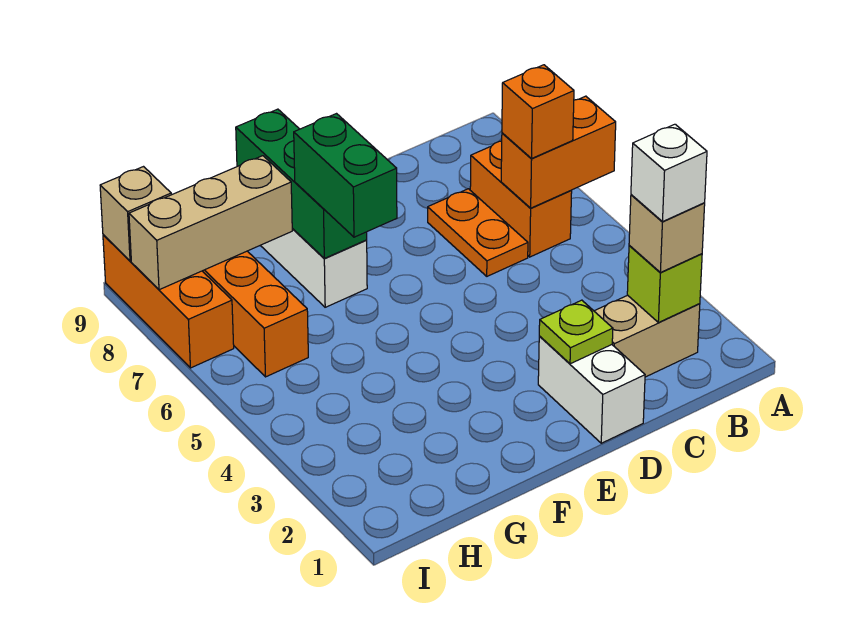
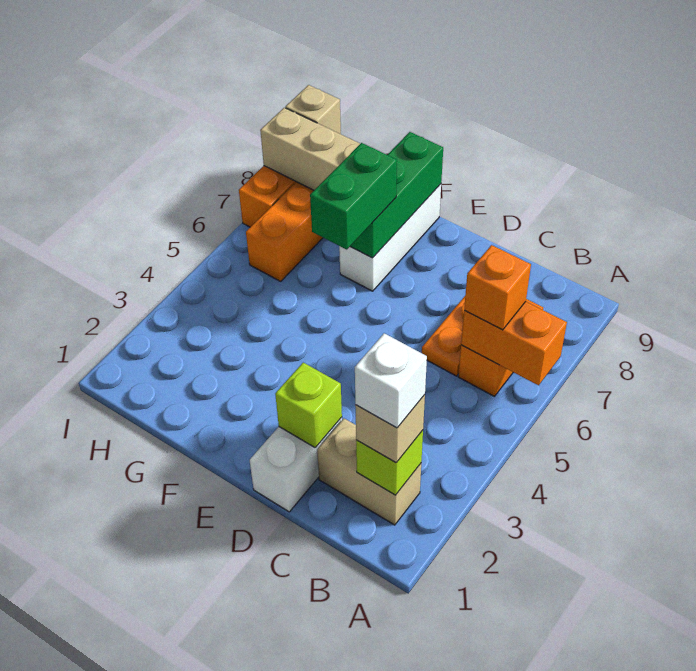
lime 1x1 plate [539,300,613,364] -> lime 1x1 brick [275,363,342,448]

